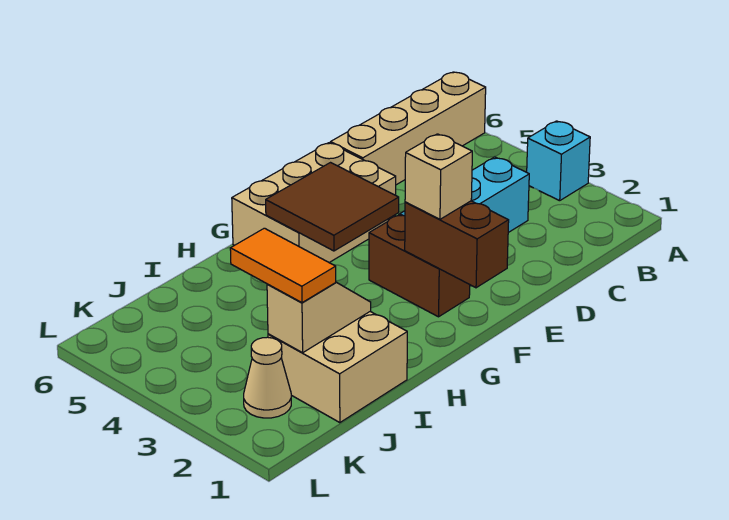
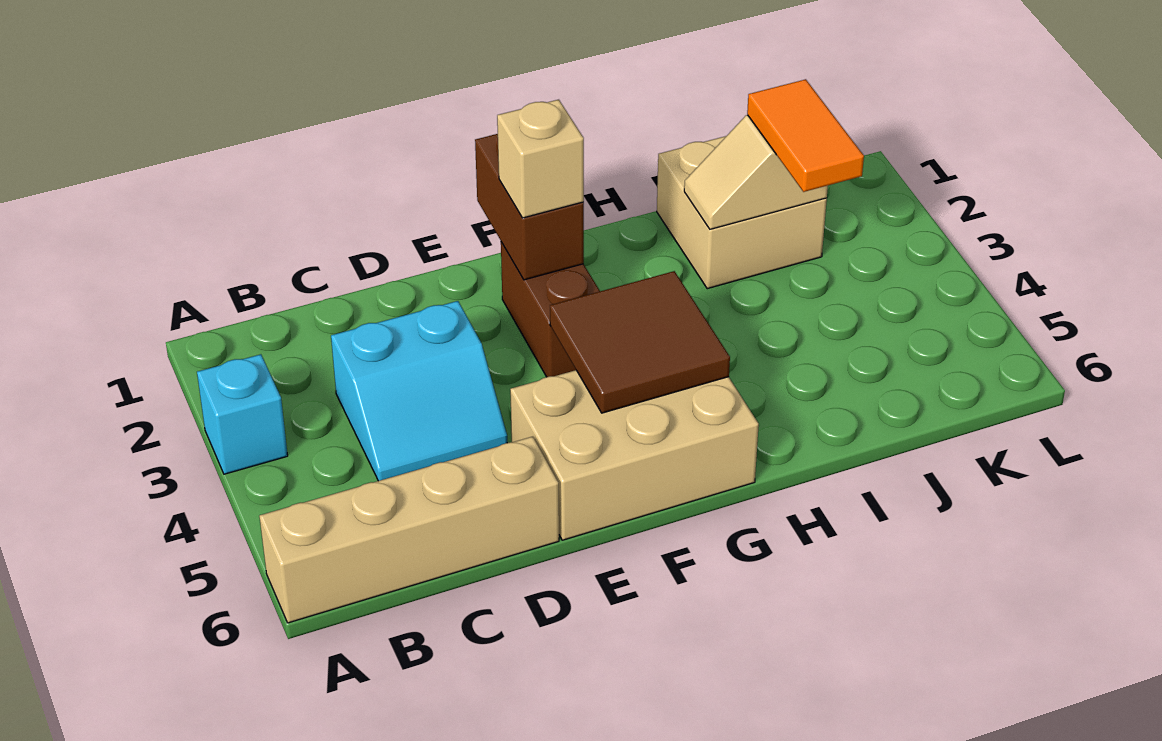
tan 1x1 cone [244,337,291,418] -> none

